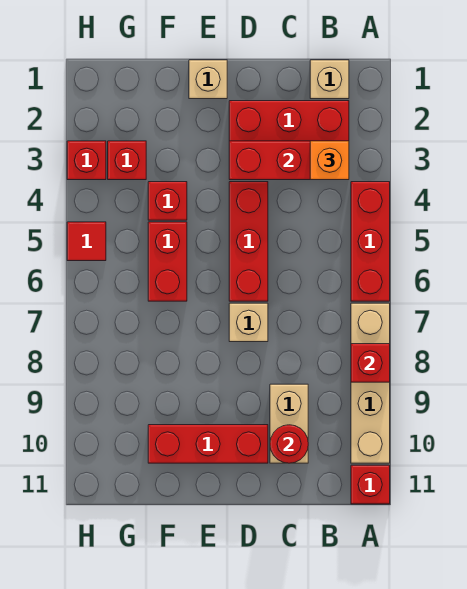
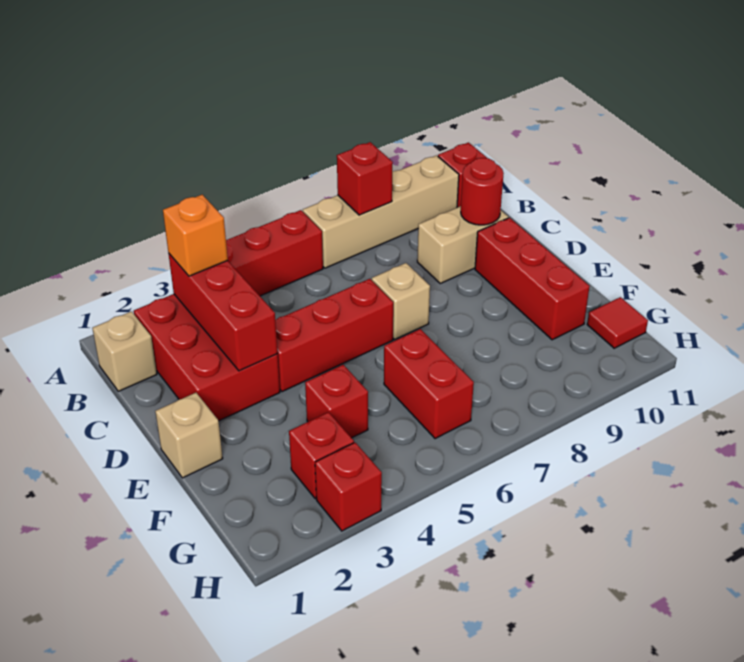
red 1x2 brick [148,222,187,301] -> red 1x2 brick turned to [384,329,474,439]
red 1x1 tile [67,222,106,261] -> red 1x1 tile moved to [587,297,648,348]

